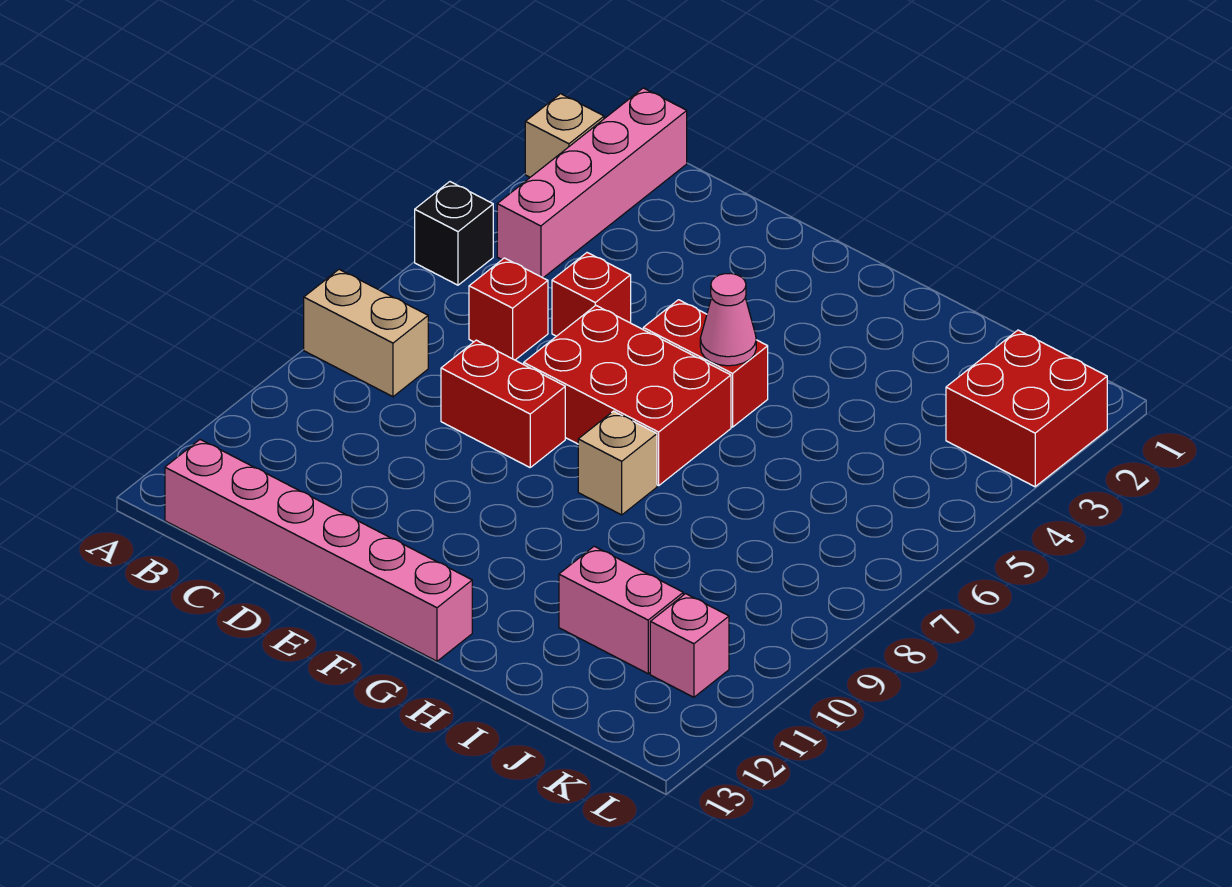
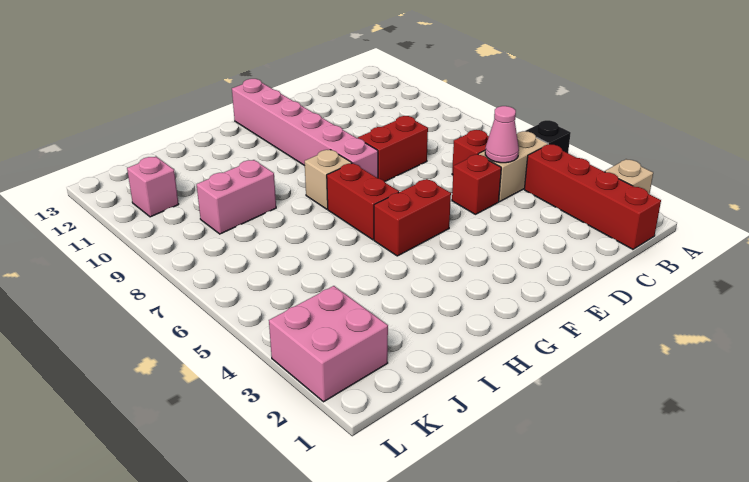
tan 1x2 brick [304,269,428,397] -> tan 1x2 brick moved to [478,131,548,201]
pink 1x4 brick [497,88,687,278] -> red 1x4 brick [524,144,661,249]
pink 1x6 brick [165,440,472,661] -> pink 1x6 brick turned to [232,79,378,178]
red 2x3 brick [524,305,731,486] -> red 1x2 brick [327,163,399,240]
pink 1x1 cone [700,274,756,366] -> pink 1x1 cone moved to [485,106,519,163]
pink 1x2 brick [559,546,683,674] -> pink 1x2 brick moved to [197,160,276,234]
red 2x2 brick [946,330,1107,487] -> pink 2x2 brick [269,286,388,402]

